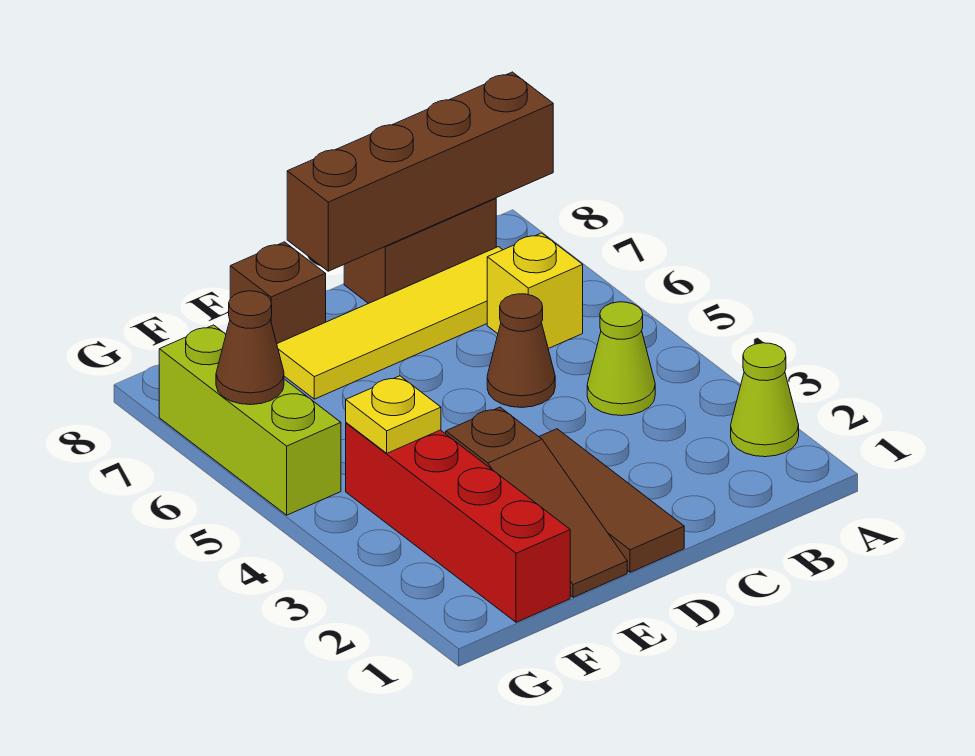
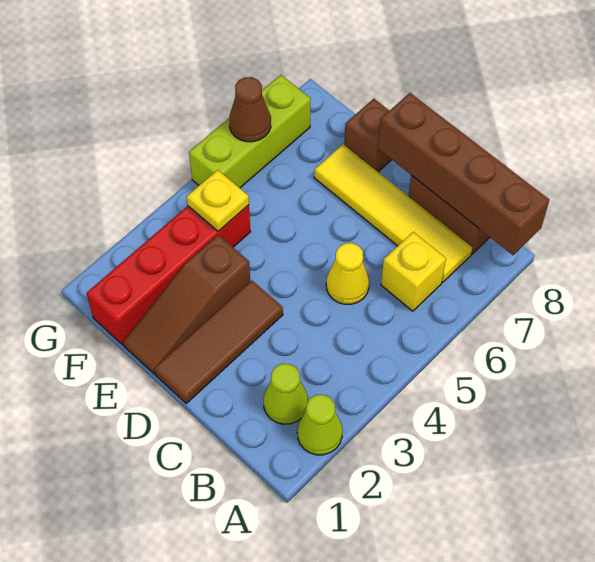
lime 1x1 cone [587,302,655,416] -> lime 1x1 cone moved to [264,364,308,424]
brown 1x1 cone [487,294,555,407] -> yellow 1x1 cone [326,243,369,304]

